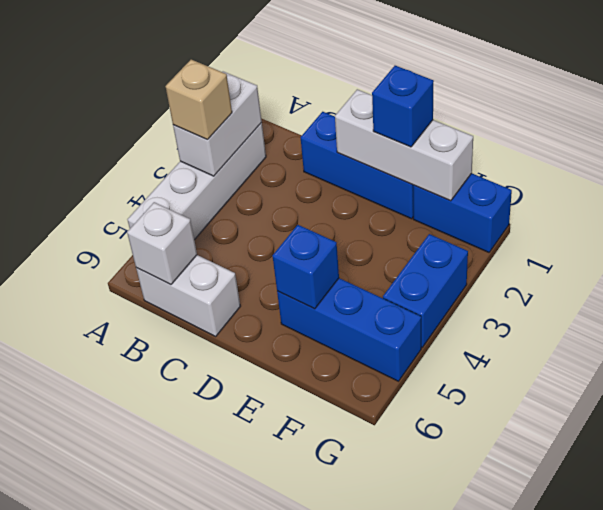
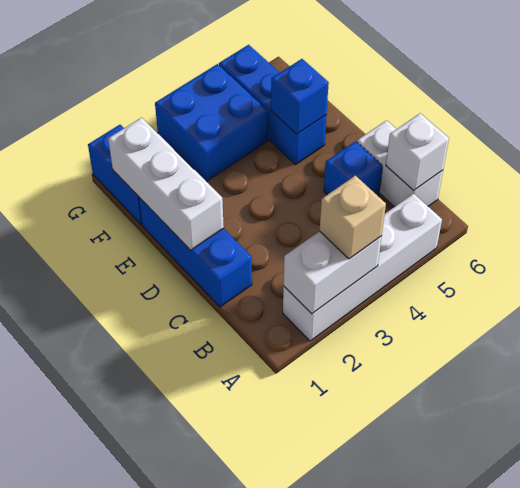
blue 1x1 brick [372,66,434,147] -> blue 1x1 brick moved to [324,141,383,196]
blue 1x2 brick [383,234,468,347] -> blue 2x2 brick [155,64,268,182]

